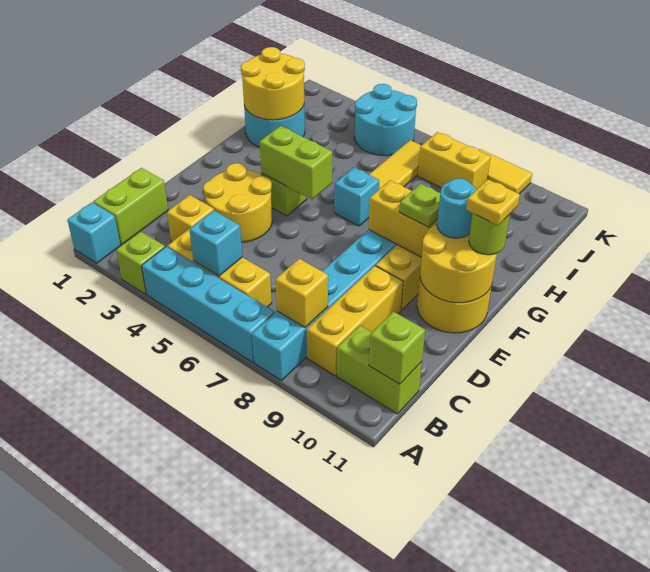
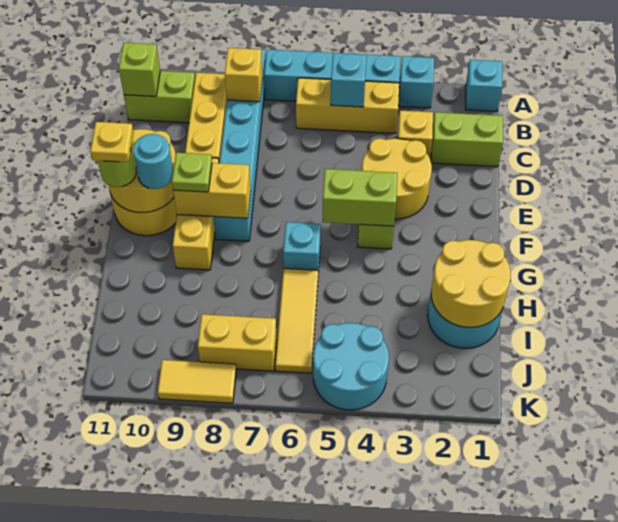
lime 1x1 brick [116,231,165,294] -> cyan 1x1 brick [399,56,434,108]
lime 1x2 brick [93,168,168,245] -> lime 1x2 brick turned to [431,112,503,167]

